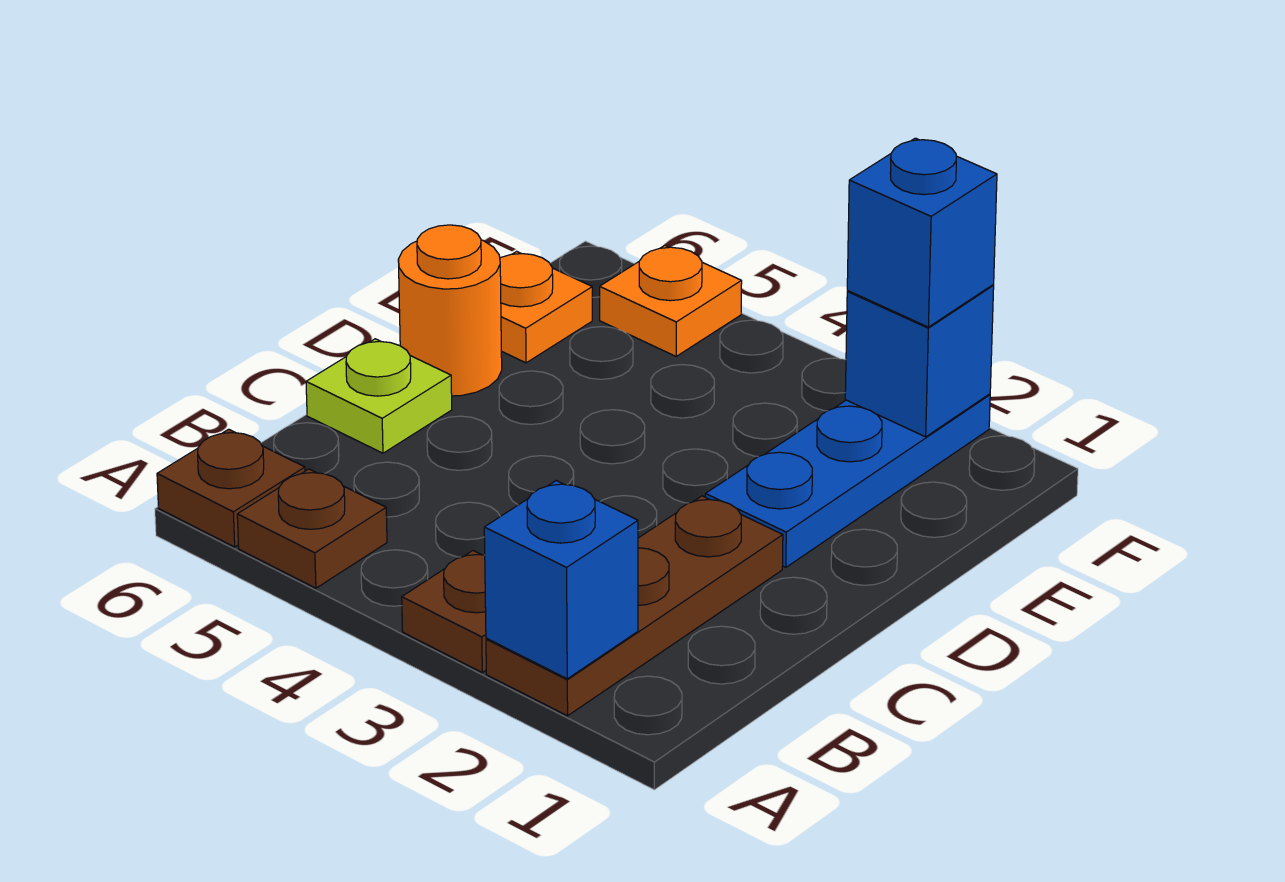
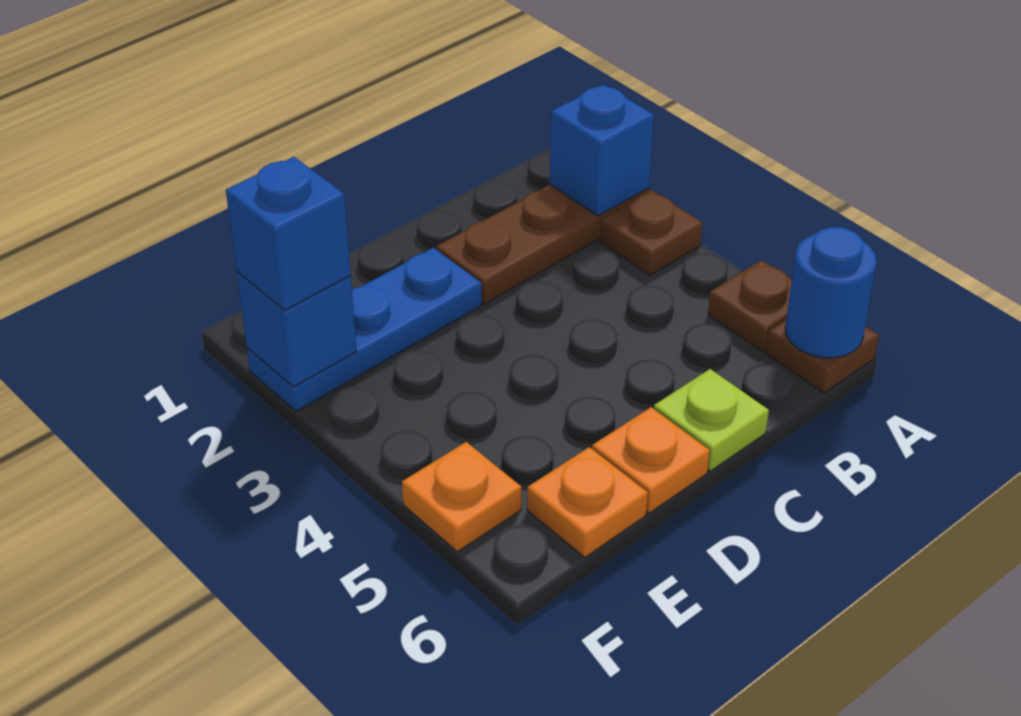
none -> blue 1x1 round brick [785,227,877,358]
orange 1x1 round brick [398,225,502,396] -> orange 1x1 plate [592,407,710,513]

